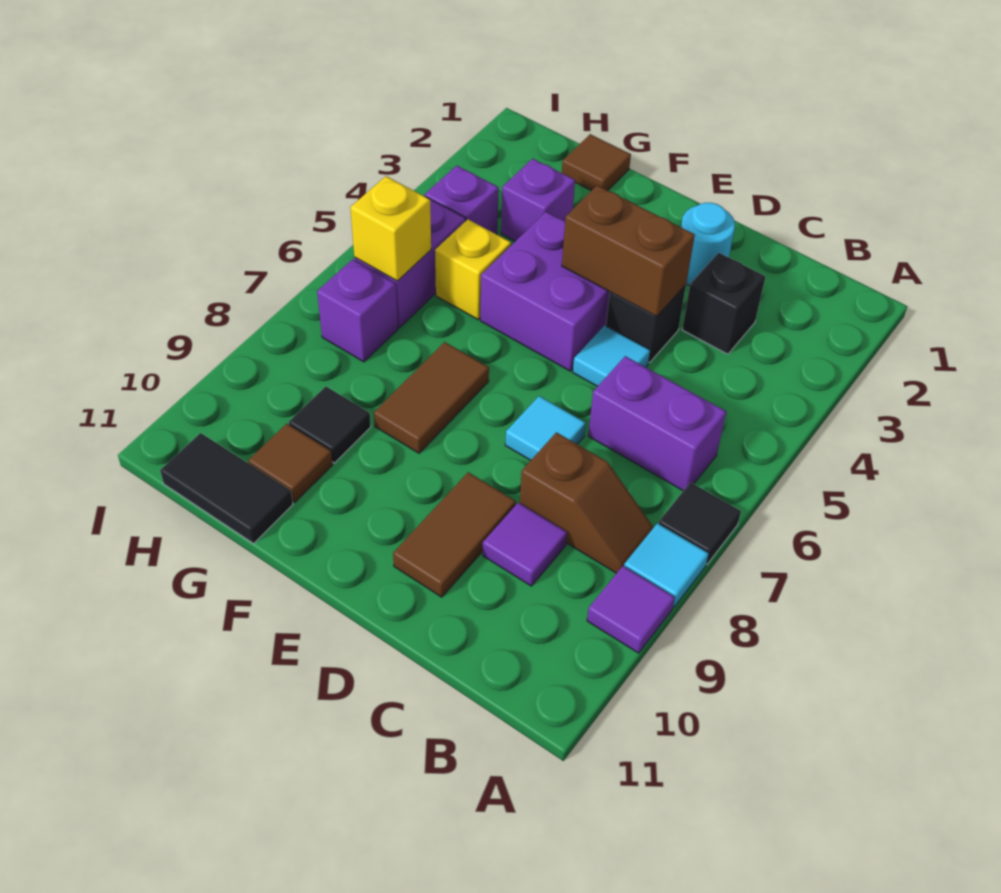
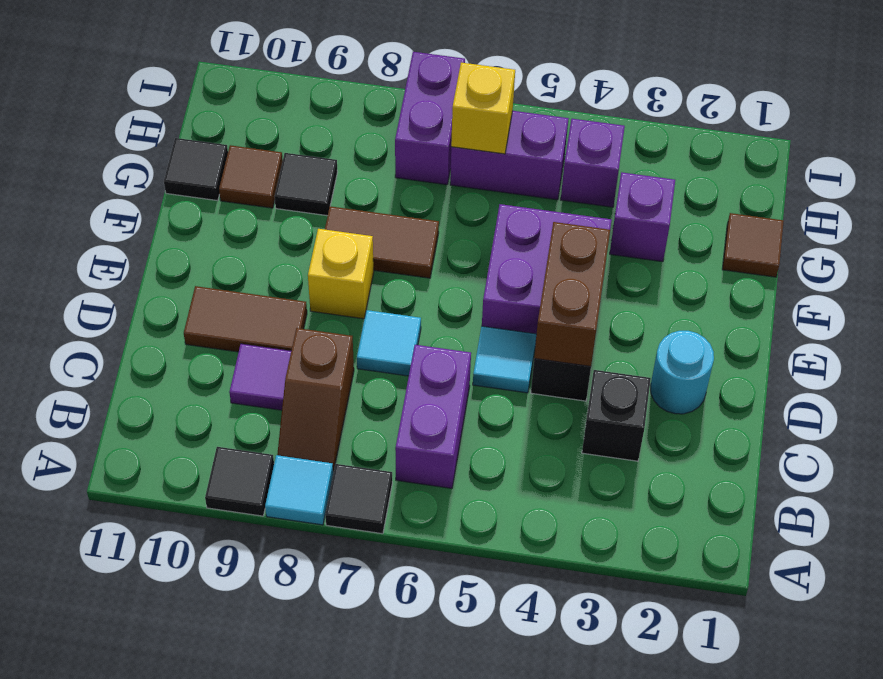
purple 1x1 tile [587,566,675,653] -> black 1x1 tile [205,447,274,516]
yellow 1x1 brick [435,219,511,319] -> yellow 1x1 brick moved to [308,229,374,319]
black 1x2 tile [160,433,293,544] -> black 1x1 tile [164,138,228,201]
purple 1x1 brick [317,259,398,362] -> purple 1x2 brick [395,52,465,185]

